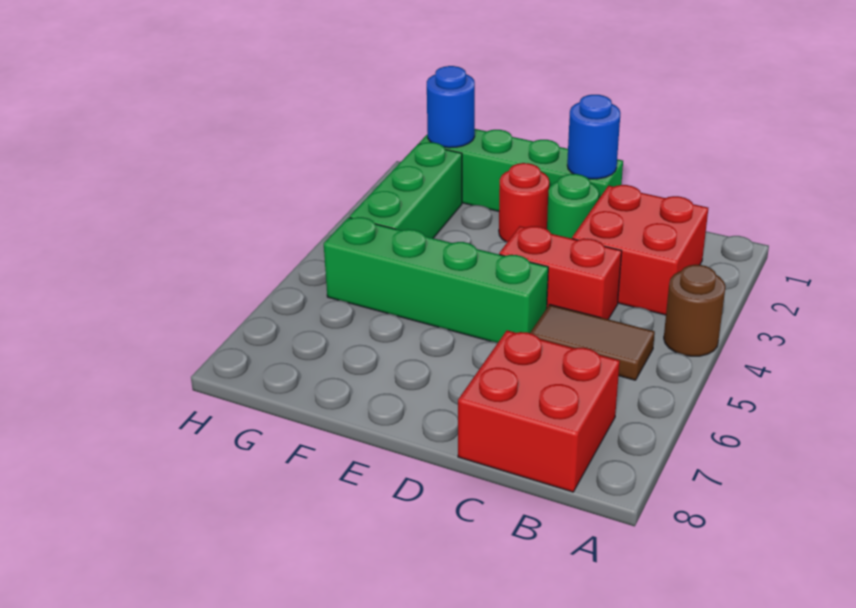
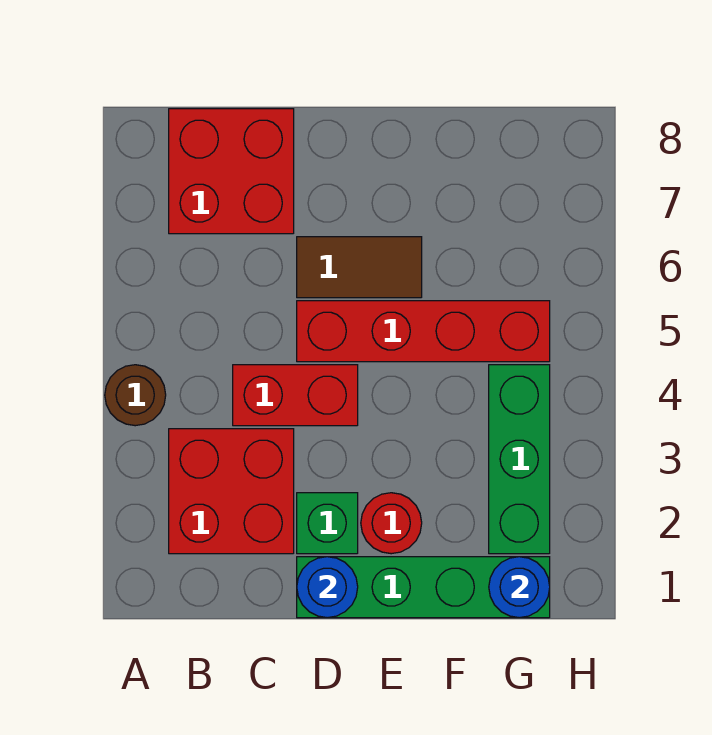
brown 1x2 tile [530,304,655,380] -> brown 1x2 tile moved to [297,237,422,298]
green 1x1 round brick [547,174,599,239] -> green 1x1 brick [297,493,358,554]
green 1x4 brick [324,217,548,343] -> red 1x4 brick [297,301,550,362]

